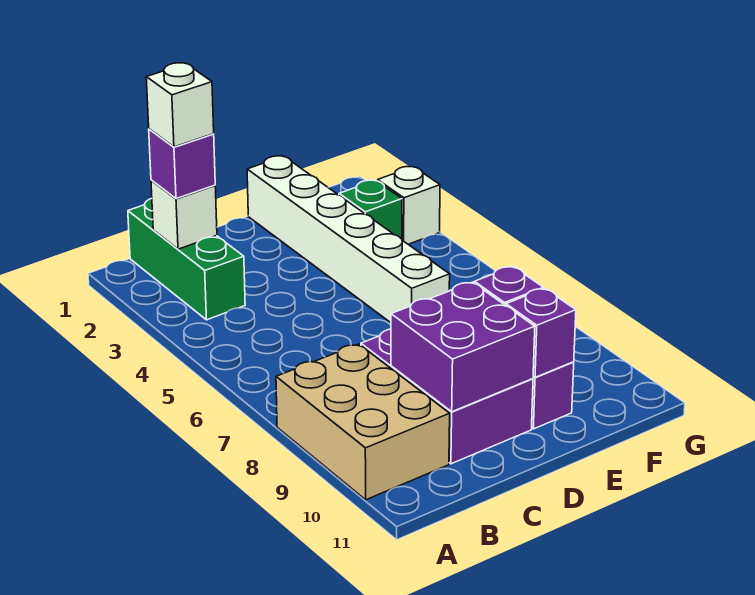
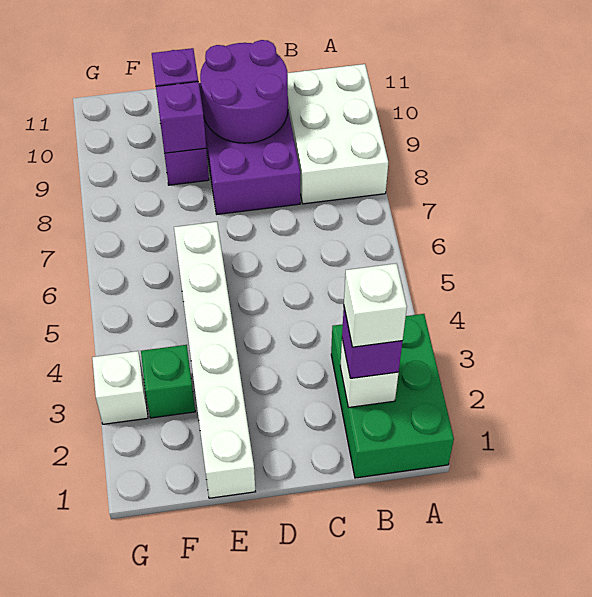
tan 2x3 brick [276,344,450,500] -> white 2x3 brick [287,64,388,204]
green 1x3 brick [128,199,245,320] -> green 2x3 brick [331,314,454,478]
purple 2x2 brick [391,282,535,412] -> purple 2x2 round brick [200,40,288,143]

